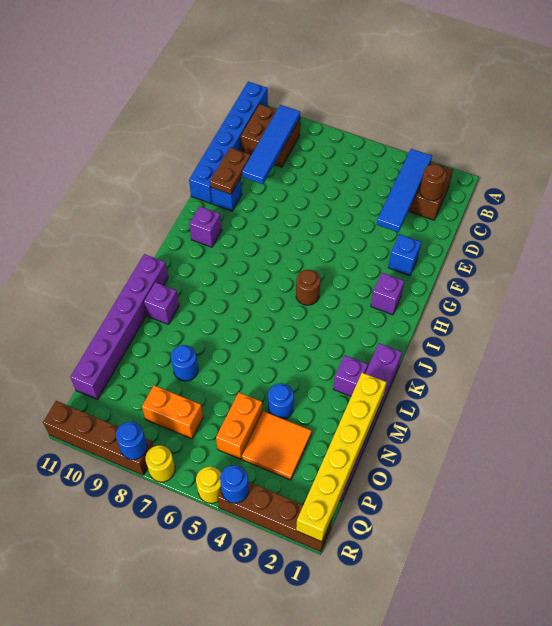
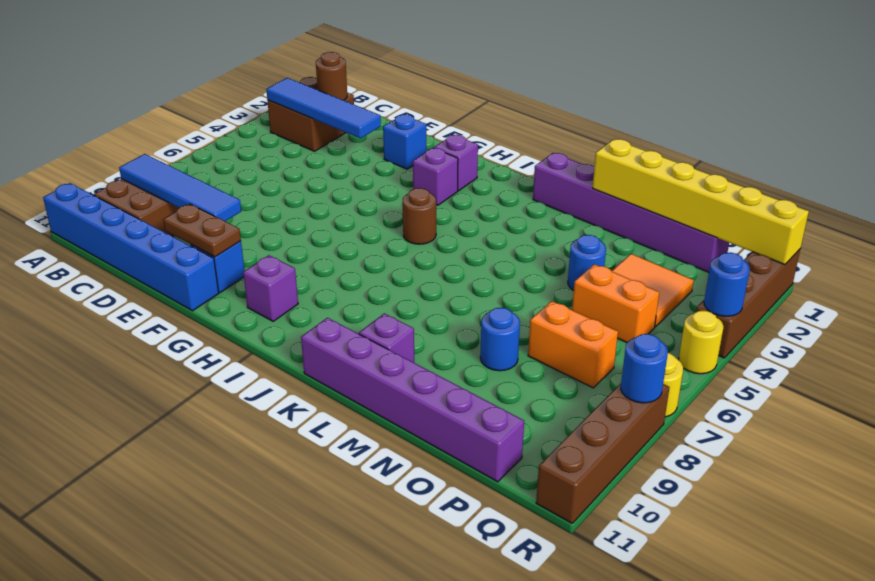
purple 1x1 brick [333,355,368,396] -> purple 1x1 brick moved to [413,148,458,205]
orange 1x2 brick [142,385,203,439] -> orange 1x2 brick turned to [528,301,618,388]

